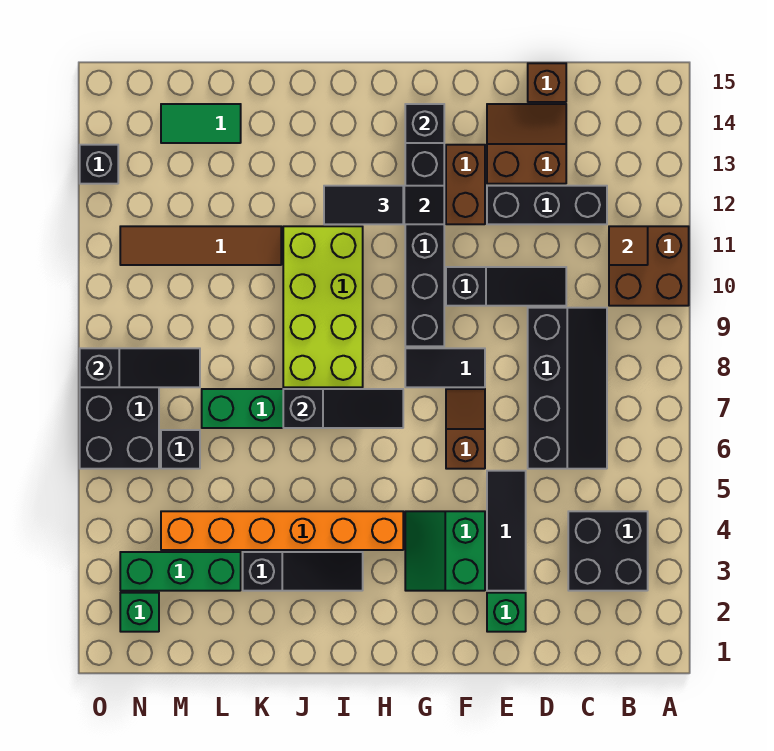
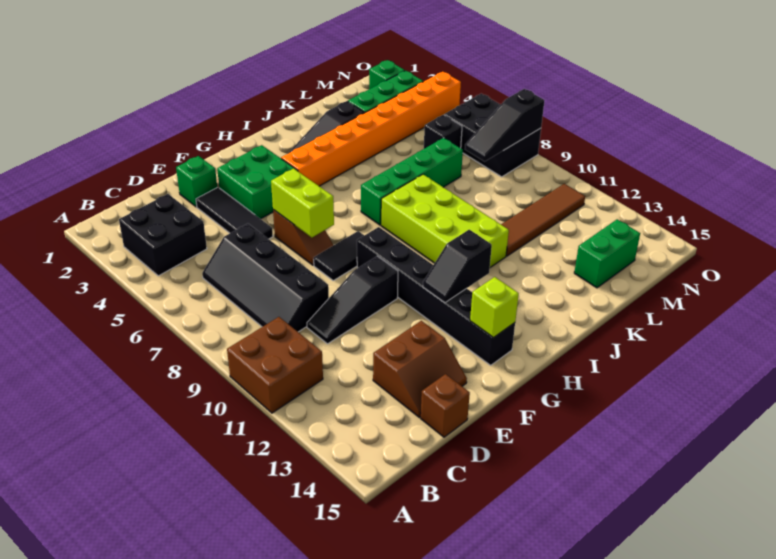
brown 1x1 tile [609,226,648,265] -> none
black 1x3 brick [487,186,607,224] -> none
green 2x2 slope [405,511,485,591] -> green 2x2 brick [217,145,298,219]
none -> lime 1x2 brick [271,168,334,237]
brown 1x2 brick [446,145,485,224] -> none
black 1x1 brick [405,104,444,143] -> lime 1x1 brick [470,277,519,338]
orange 1x6 brick [161,511,403,550] -> orange 1x8 brick [281,72,461,186]
black 1x3 slope [283,389,403,428] -> none
black 1x2 tile [324,186,403,224] -> none
green 1x2 tile [161,104,241,143] -> green 1x2 brick [574,219,640,288]
black 1x1 brick [80,145,118,184] -> none

